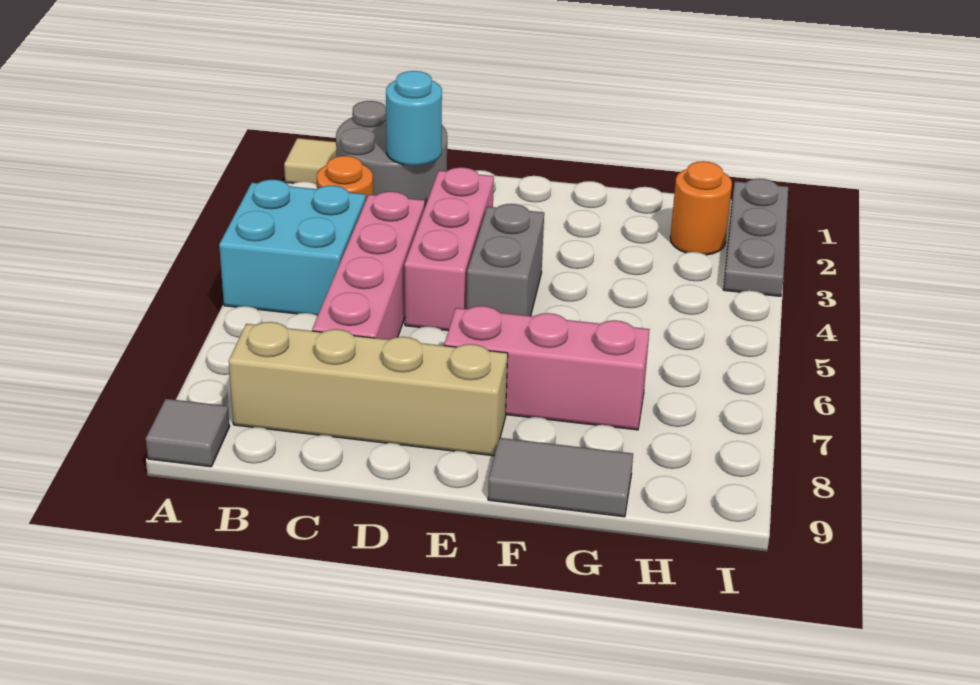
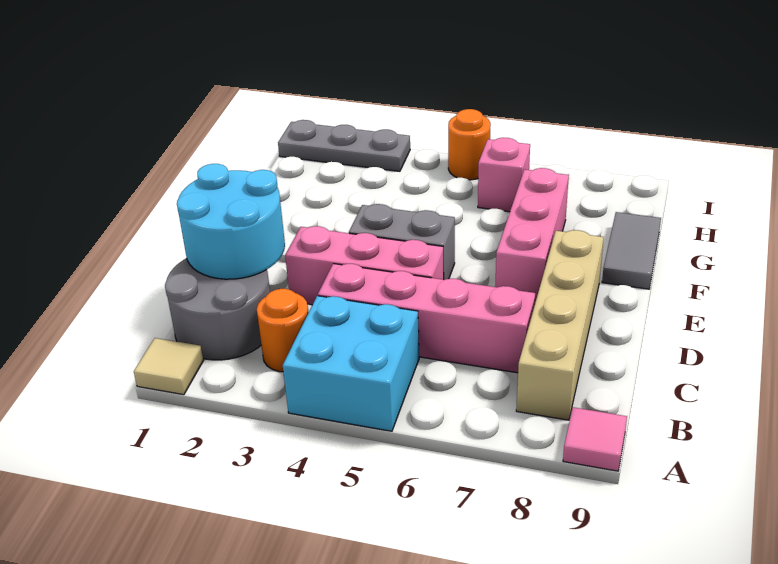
grey 1x1 tile [146,399,230,467] -> pink 1x1 tile [563,407,627,471]
cyan 1x1 round brick [386,71,442,166] -> cyan 2x2 round brick [177,164,285,279]
orange 1x1 round brick [670,161,732,255] -> orange 1x1 round brick moved to [448,109,491,180]
none -> pink 1x1 brick [478,138,530,212]

